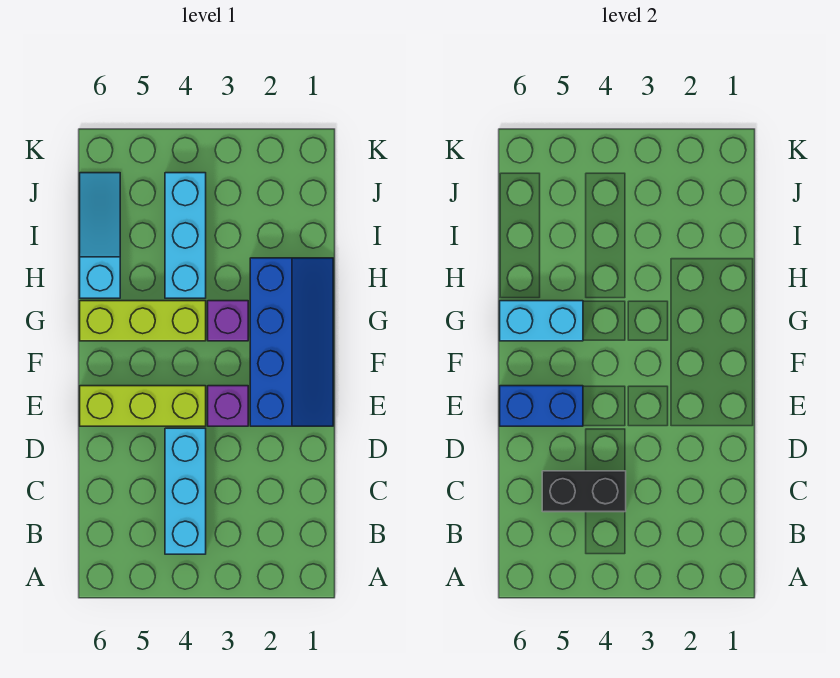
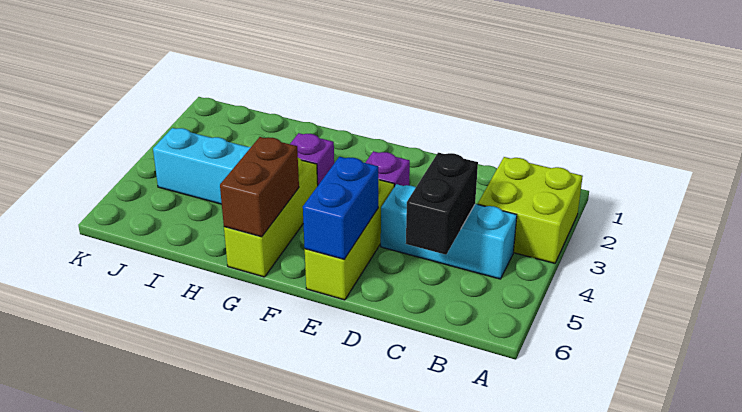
none -> lime 2x2 brick [478,157,583,263]
blue 2x4 slope [250,258,333,426] -> none
cyan 1x2 brick [500,301,583,341] -> brown 1x2 brick [220,137,299,237]
cyan 1x3 slope [80,173,120,298] -> none

